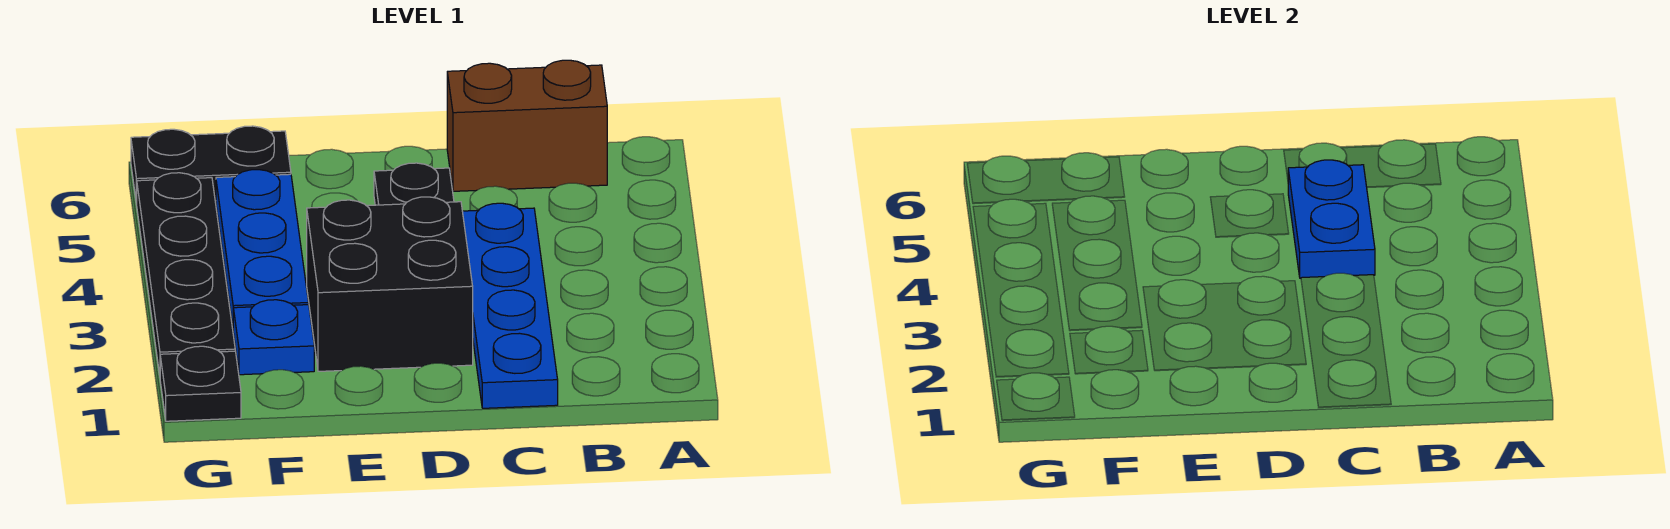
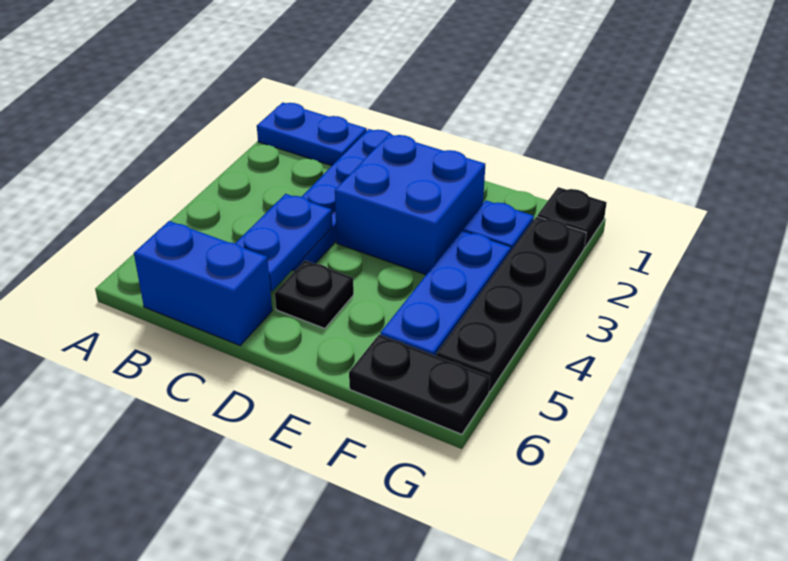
none -> blue 1x2 plate [257,103,367,166]
brown 1x2 brick [447,60,607,191] -> blue 1x2 brick [134,221,272,345]
black 2x2 brick [307,197,473,371] -> blue 2x2 brick [335,134,485,275]

